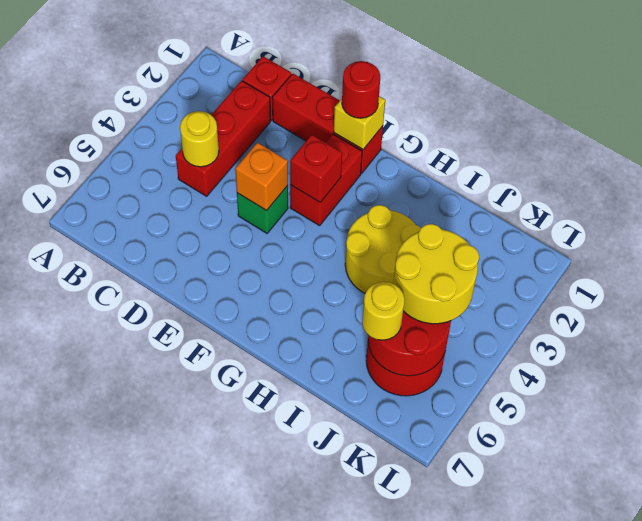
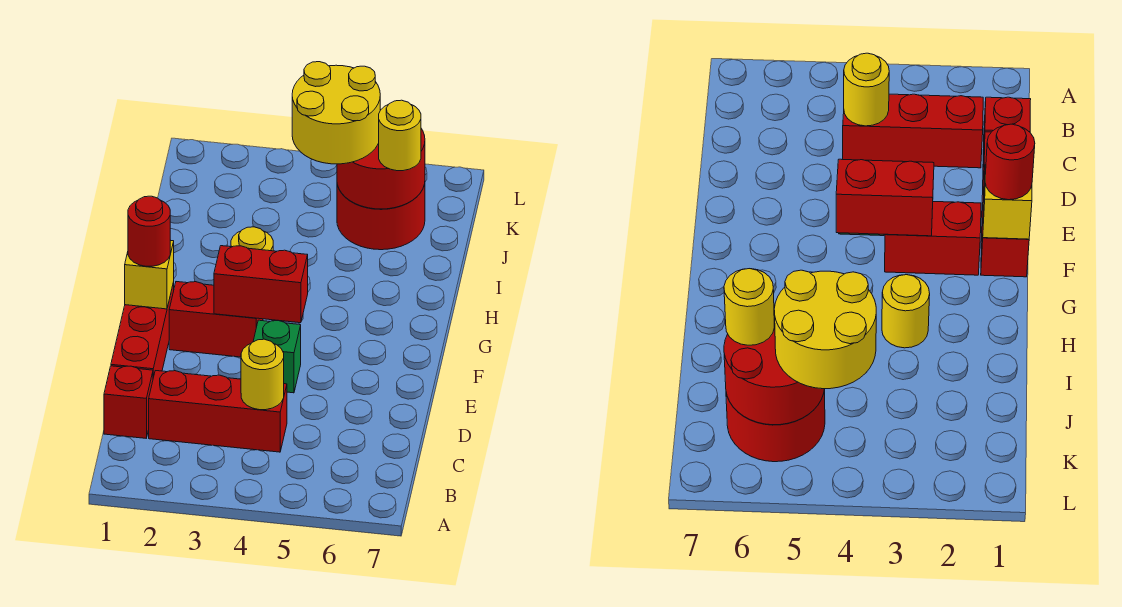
orange 1x1 brick [235,143,288,211] -> none
red 1x1 brick [290,135,342,202] -> red 1x2 brick [214,246,308,323]
yellow 2x2 round brick [345,205,421,293] -> yellow 1x1 round brick [231,227,273,251]

